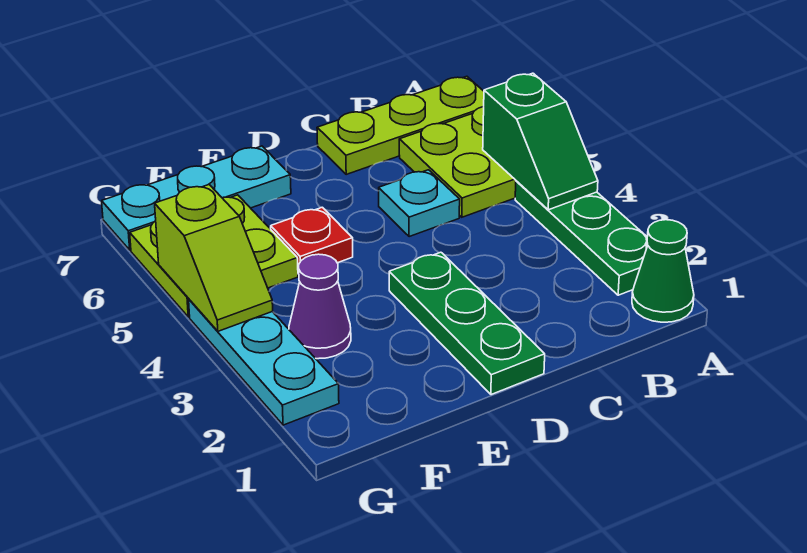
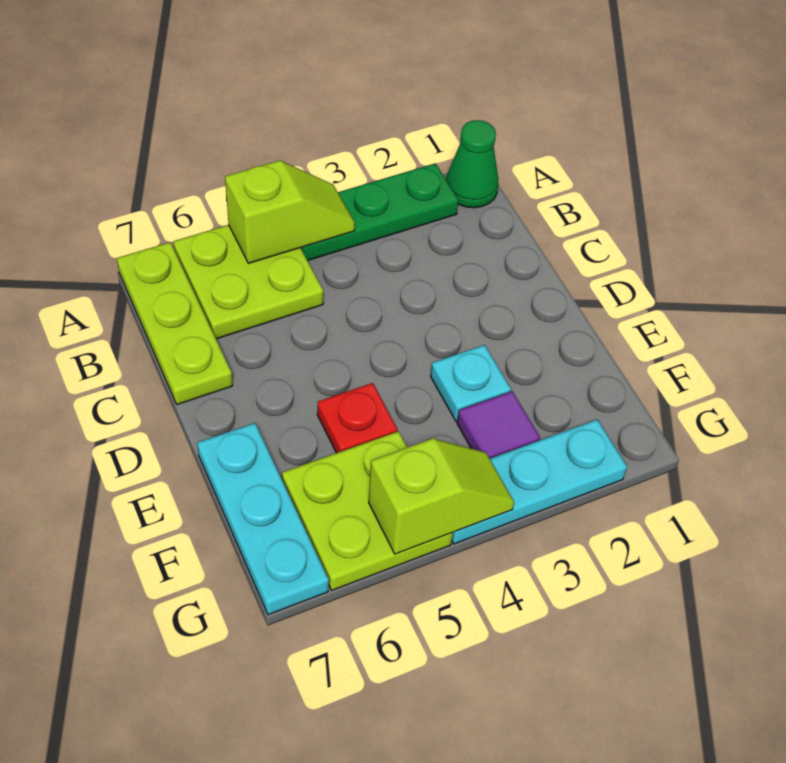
green 1x2 slope [483,73,598,210] -> lime 1x2 slope [225,160,355,263]
cyan 1x1 plate [379,170,460,237] -> cyan 1x1 plate moved to [431,345,511,421]
green 1x3 plate [389,252,545,395] -> none
purple 1x1 cone [289,254,351,359] -> purple 1x1 tile [457,391,540,459]

